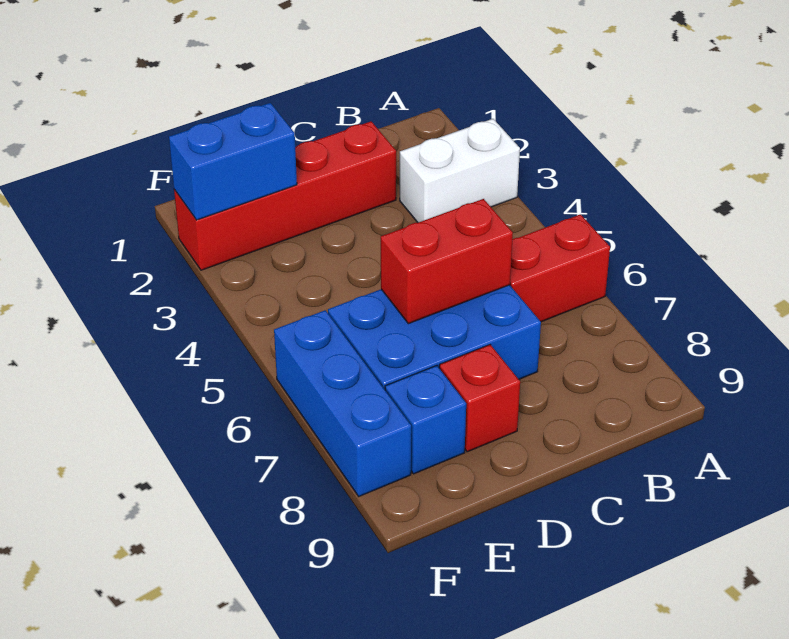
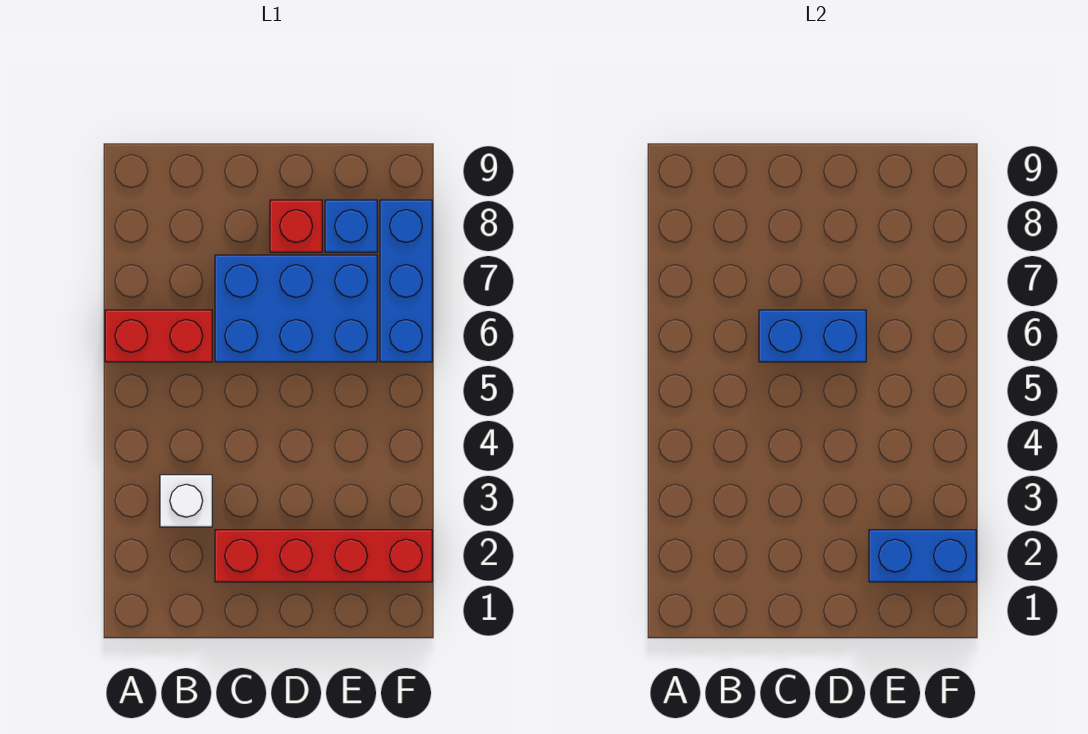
white 1x2 brick [400,119,520,222] -> white 1x1 brick [160,475,212,527]
red 1x2 brick [381,199,513,324] -> blue 1x2 brick [759,310,866,362]

